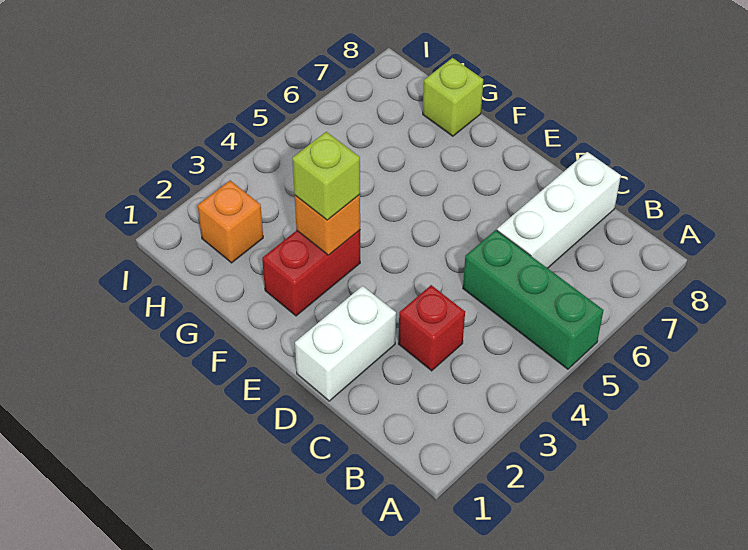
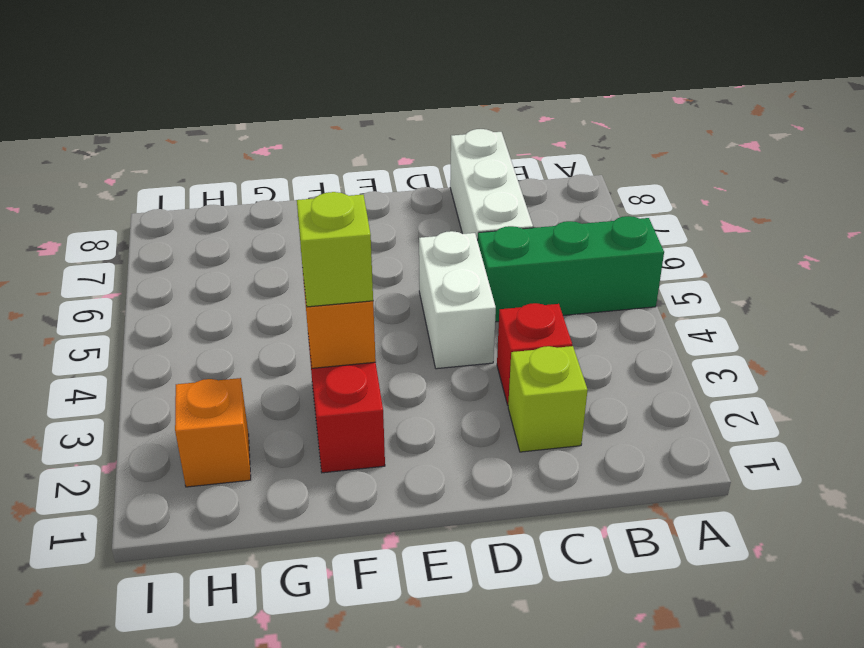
white 1x2 brick [295,286,396,401] -> white 1x2 brick moved to [419,231,496,369]
lime 1x1 brick [423,58,483,136] -> lime 1x1 brick moved to [508,346,587,452]

